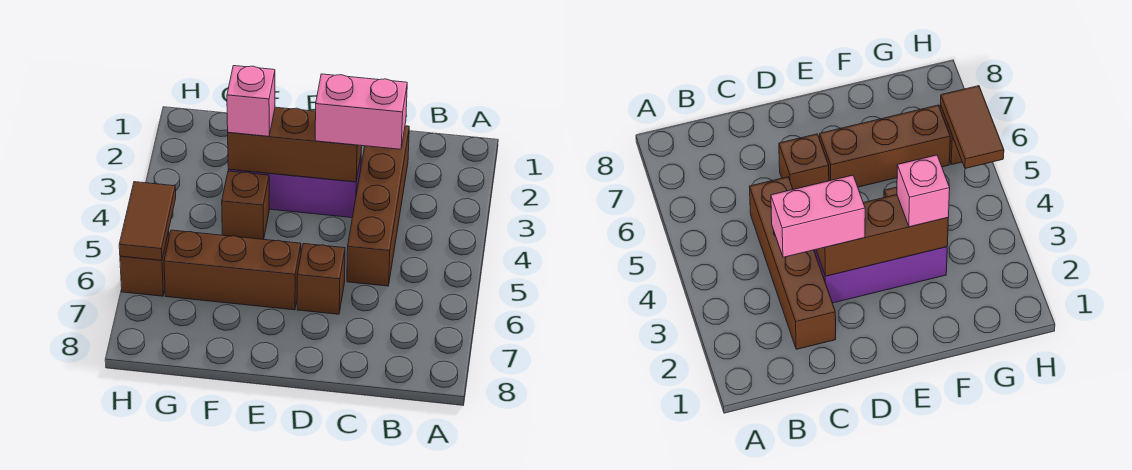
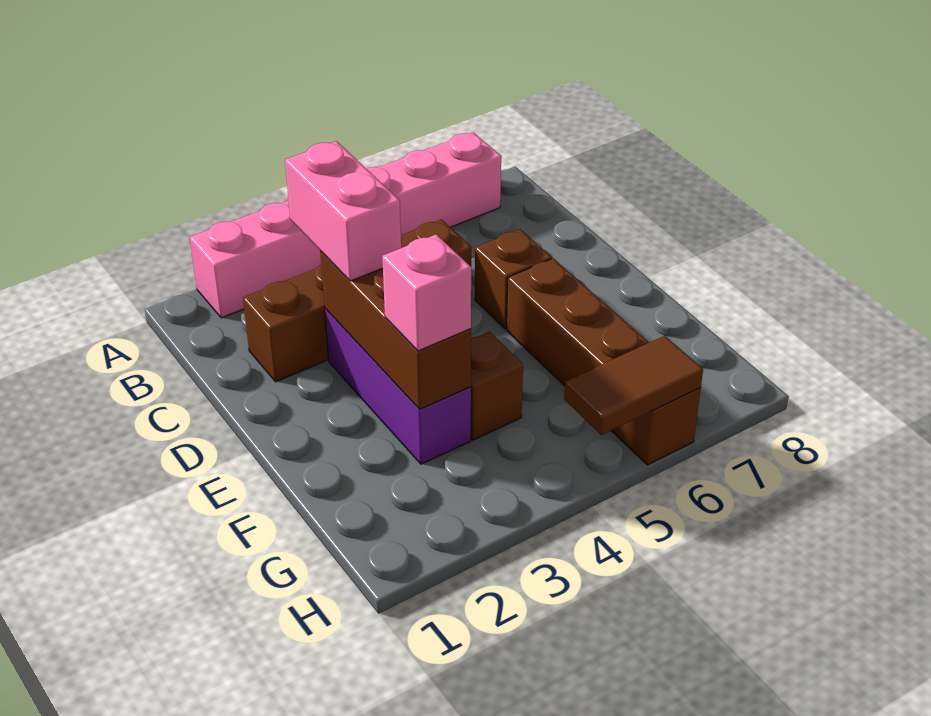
none -> pink 1x6 brick [190,132,501,318]

